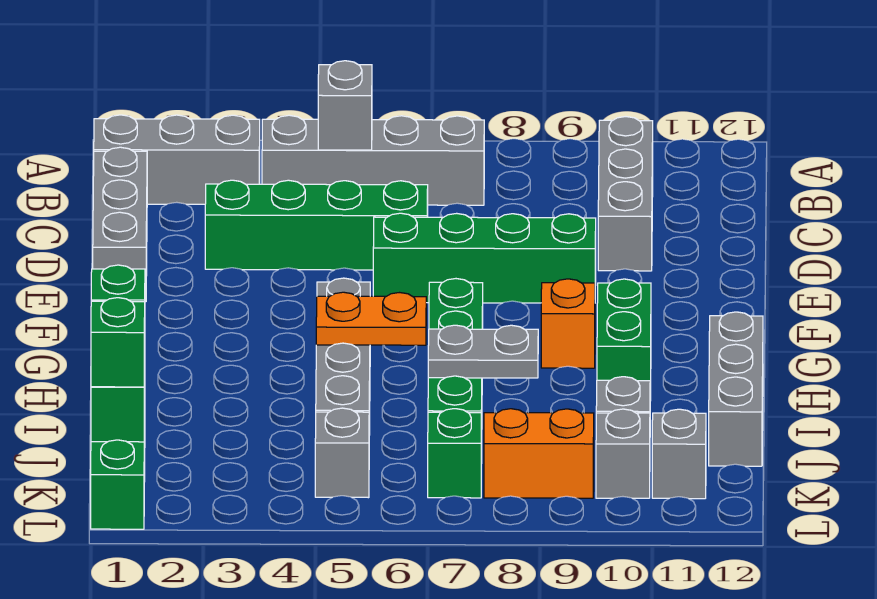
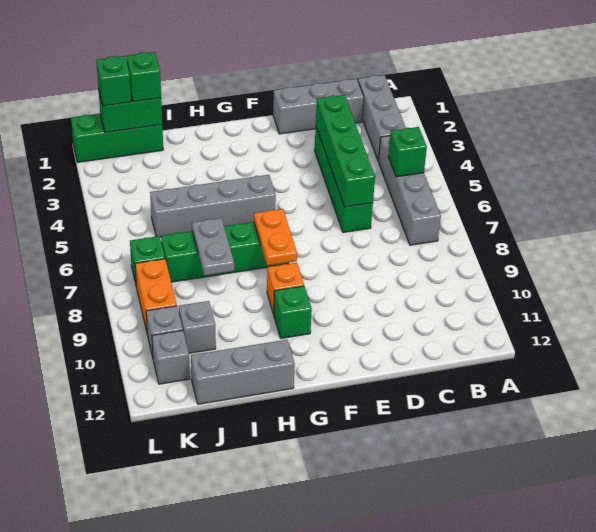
grey 1x1 brick [318,61,372,150] -> green 1x1 brick [389,127,427,177]
grey 1x3 brick [598,117,653,271] -> none
green 1x4 brick [373,213,596,303] -> green 1x4 brick moved to [316,95,375,207]
green 1x2 brick [597,279,651,401] -> green 1x1 brick [274,286,312,338]
orange 1x2 plate [316,292,426,345] -> orange 1x2 plate moved to [254,209,297,266]
grey 1x1 brick [315,408,369,498] -> none

